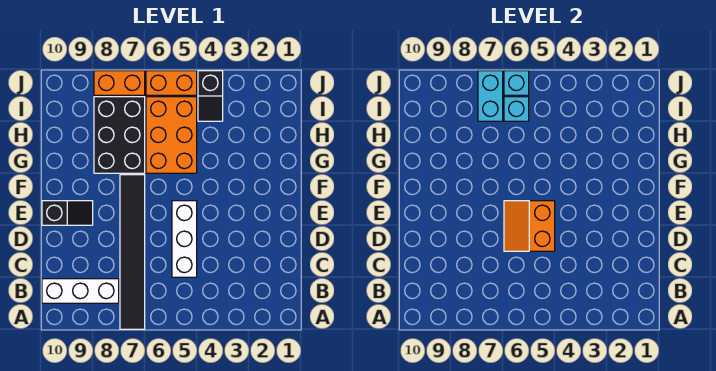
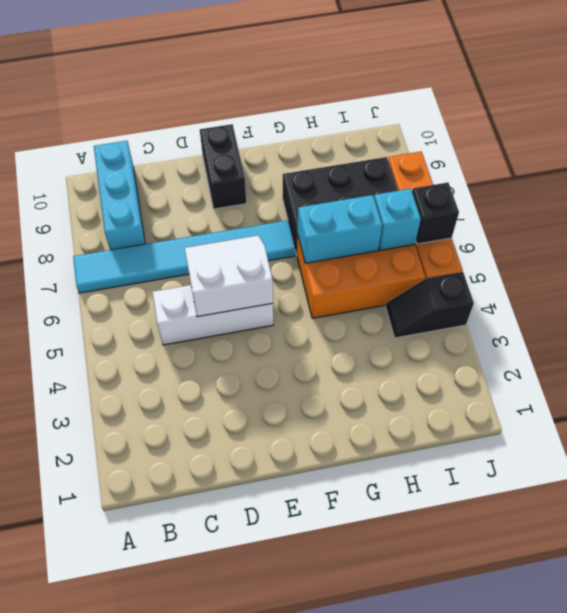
black 1x6 tile [120,175,145,329] -> cyan 1x6 tile [73,220,295,293]
white 1x3 brick [42,279,119,303] -> cyan 1x3 brick [94,141,145,250]
orange 2x2 slope [504,201,555,251] -> white 2x2 slope [185,235,273,317]
black 1x2 slope [42,201,93,225] -> black 1x2 brick [200,124,246,209]
cyan 1x2 brick [478,71,503,121] -> cyan 1x2 brick moved to [298,195,382,263]
cyan 1x1 brick [504,71,529,95] -> black 1x1 brick [412,183,459,244]

